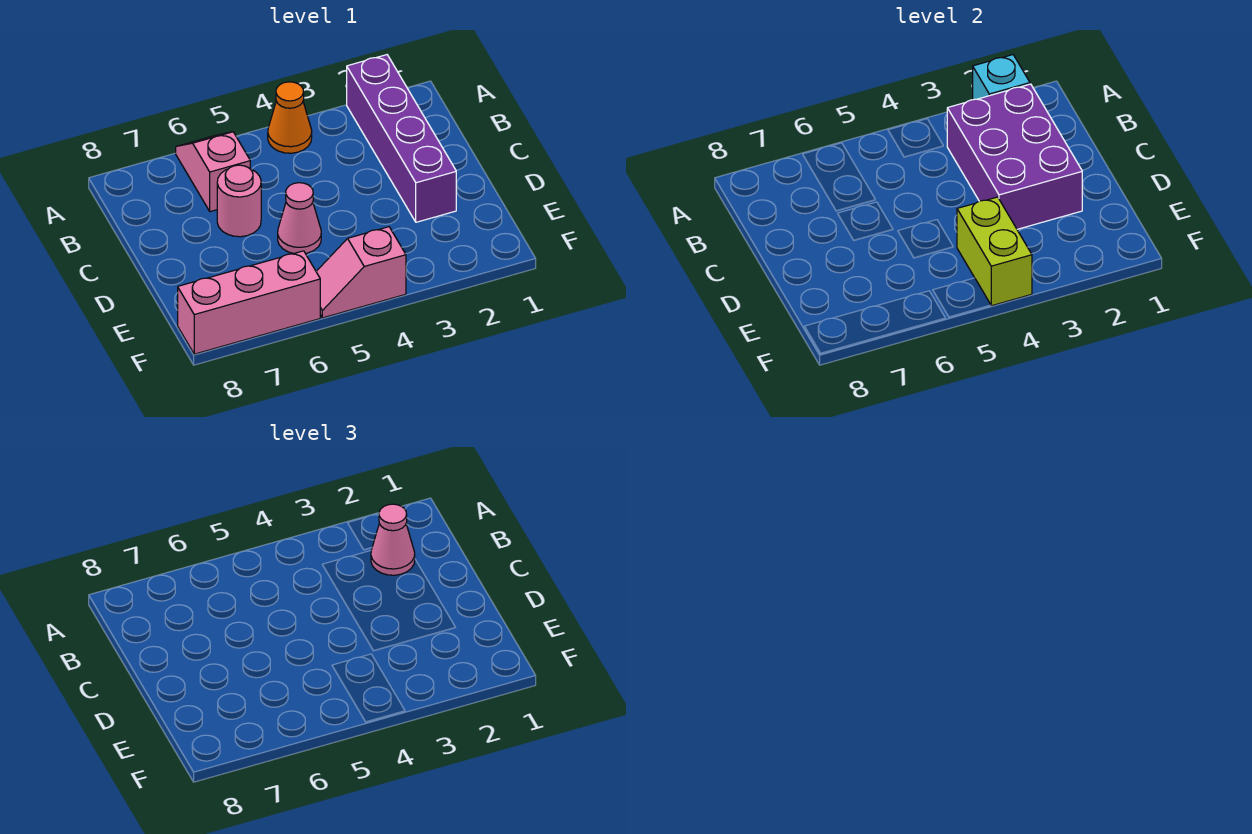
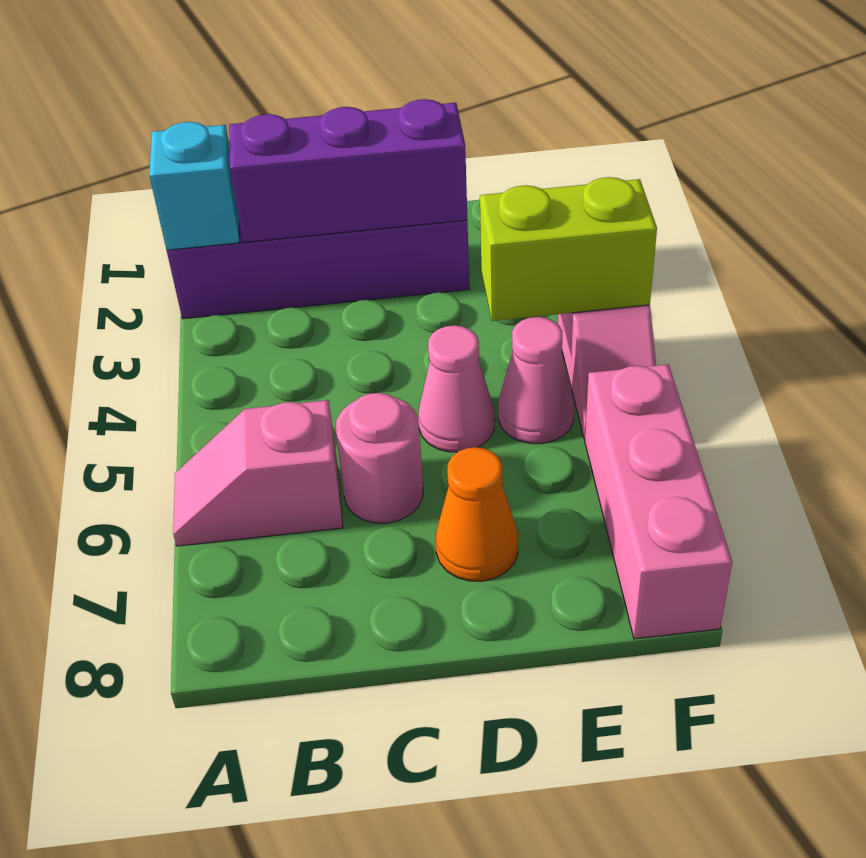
orange 1x1 cone [268,82,312,153] -> orange 1x1 cone moved to [436,447,518,581]
purple 2x3 brick [947,84,1082,229] -> purple 1x3 brick [229,99,467,243]
pink 1x1 cone [371,504,415,575] -> pink 1x1 cone moved to [498,317,574,444]

